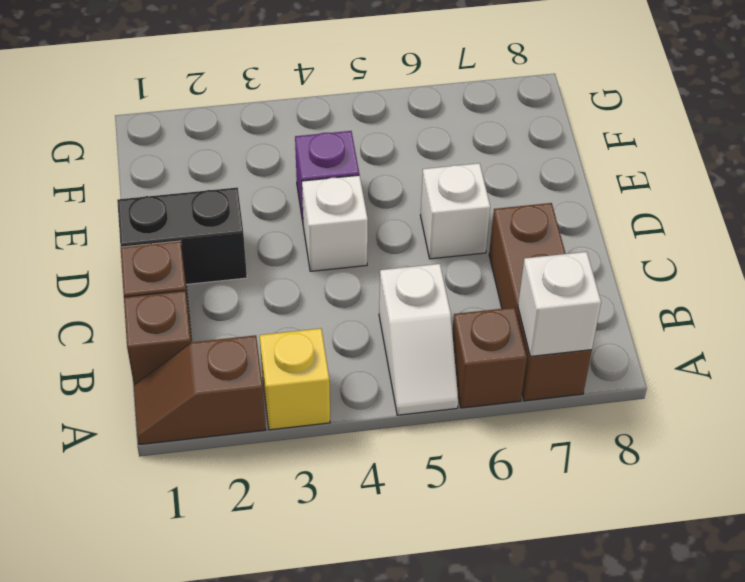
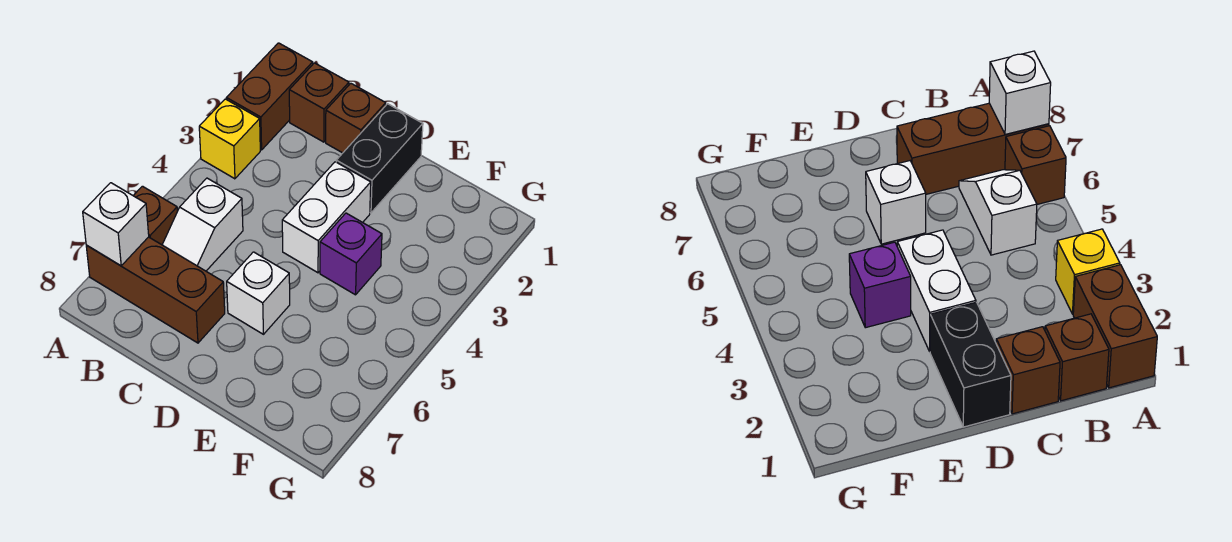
brown 1x2 slope [134,335,266,445] -> brown 1x2 brick [226,43,313,150]
white 1x2 slope [379,264,458,415] -> white 1x2 slope turned to [162,178,243,271]
white 1x1 brick [302,175,368,271] -> white 1x2 brick [282,162,371,273]

